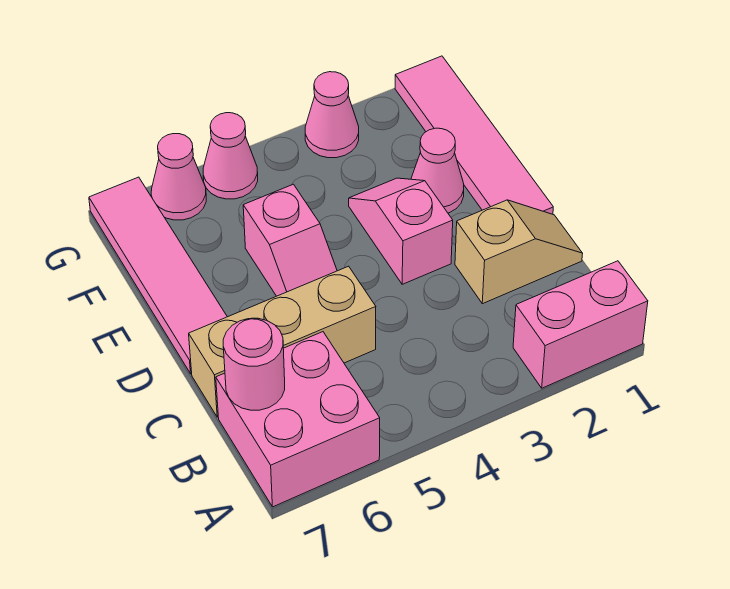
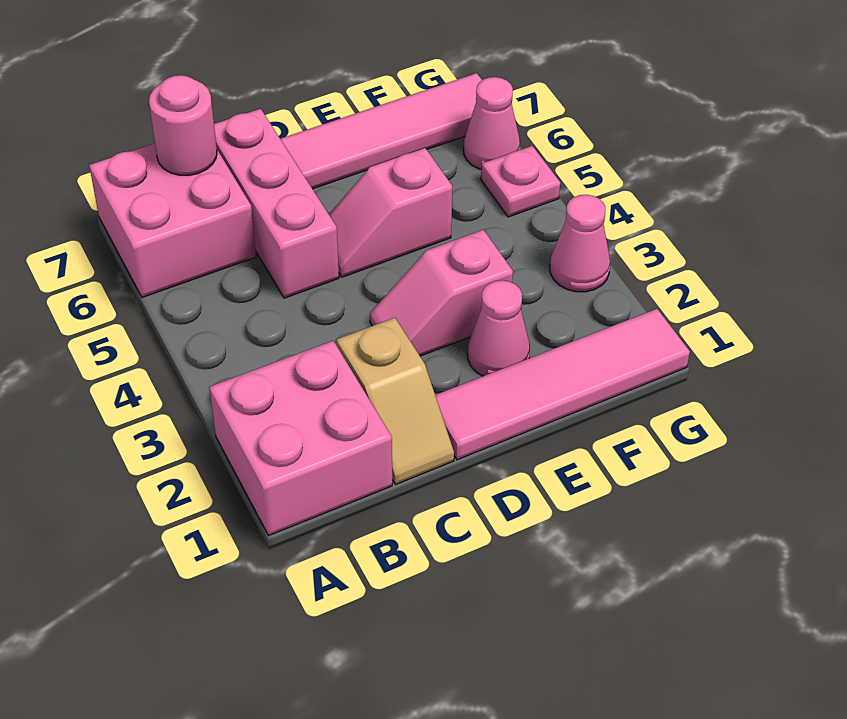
pink 1x2 brick [513,261,648,388] -> pink 2x2 brick [209,341,392,535]
tan 1x3 brick [189,266,376,417] -> pink 1x3 brick [214,109,339,298]
pink 1x2 slope [349,178,453,284] -> pink 1x2 slope turned to [370,230,513,356]
pink 1x1 cone [203,113,258,199] -> pink 1x1 plate [481,146,560,217]

